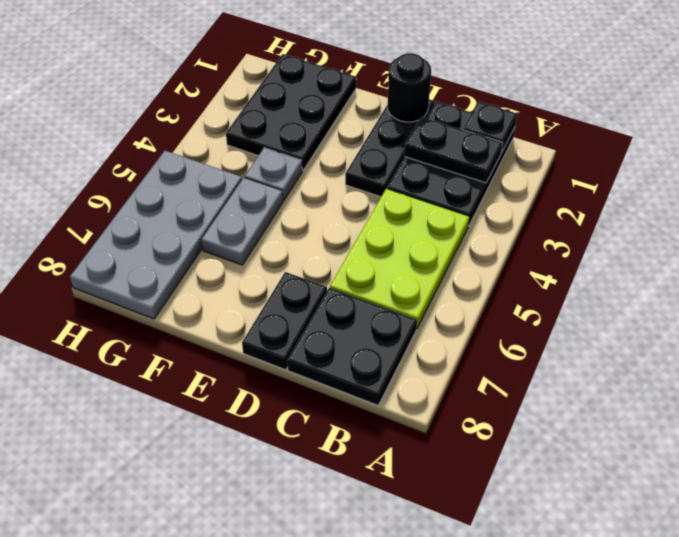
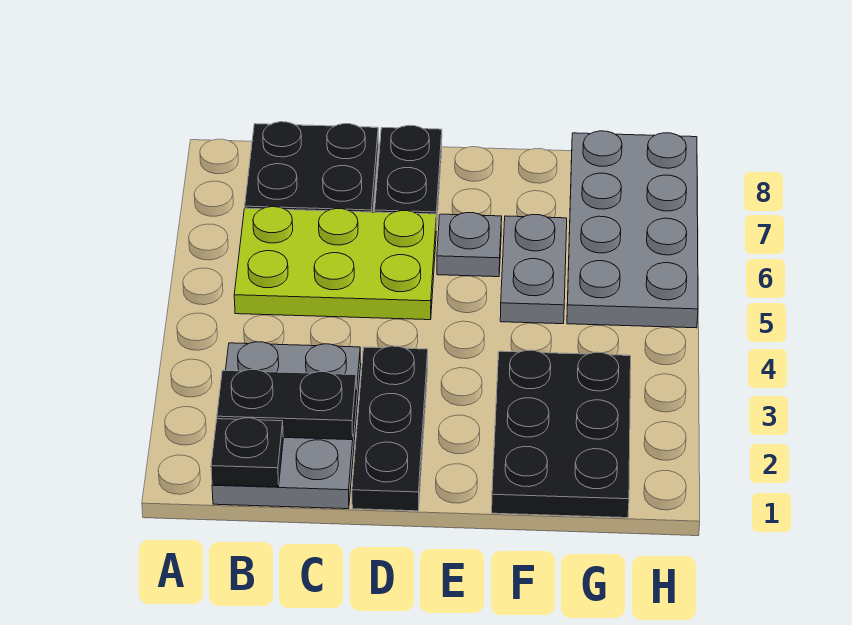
black 2x3 plate [387,102,515,226] -> grey 2x3 plate [212,342,361,509]
lime 2x3 plate [330,189,469,329] -> lime 2x3 plate turned to [234,207,436,320]
black 1x1 round brick [387,53,431,122] -> none
grey 1x1 plate [245,148,302,201] -> grey 1x1 plate moved to [437,213,502,277]

